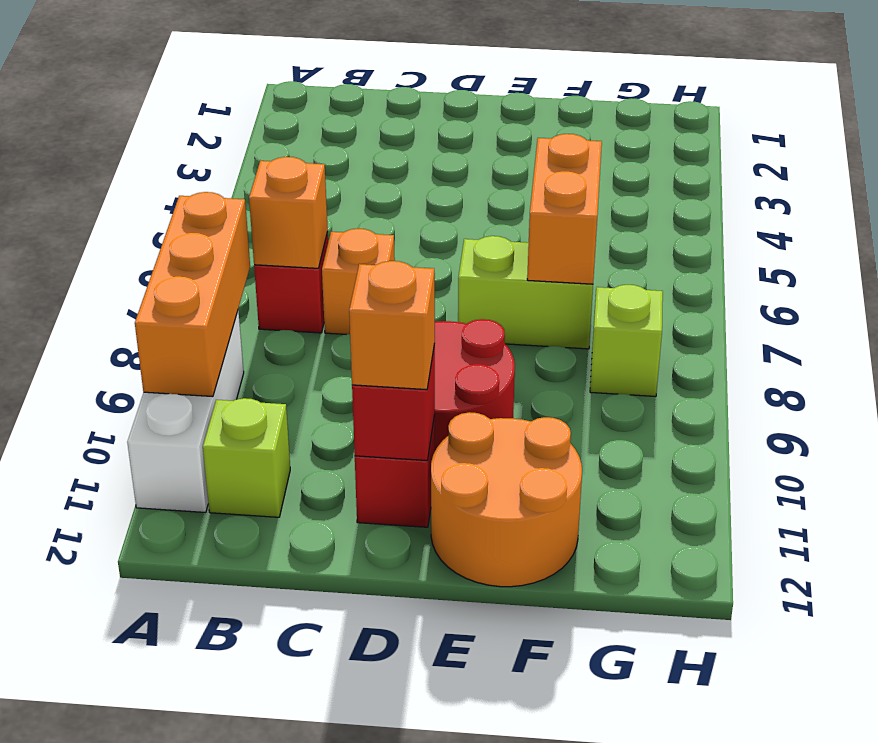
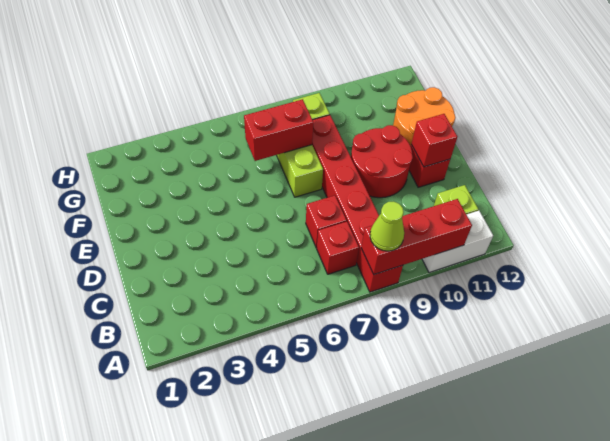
none -> red 1x6 brick [312,115,403,292]
orange 1x3 brick [135,192,250,397] -> red 1x3 brick [361,199,472,274]
none -> lime 1x1 cone [370,201,404,251]
white 1x3 brick [127,310,244,513] -> white 1x2 brick [422,211,493,273]
orange 1x1 brick [249,157,328,268] -> none
orange 1x1 brick [322,229,395,334] -> red 1x1 brick [306,195,347,248]
orange 1x1 brick [349,261,435,390] -> none
orange 1x2 brick [527,134,602,284] -> red 1x2 brick [244,99,313,161]

